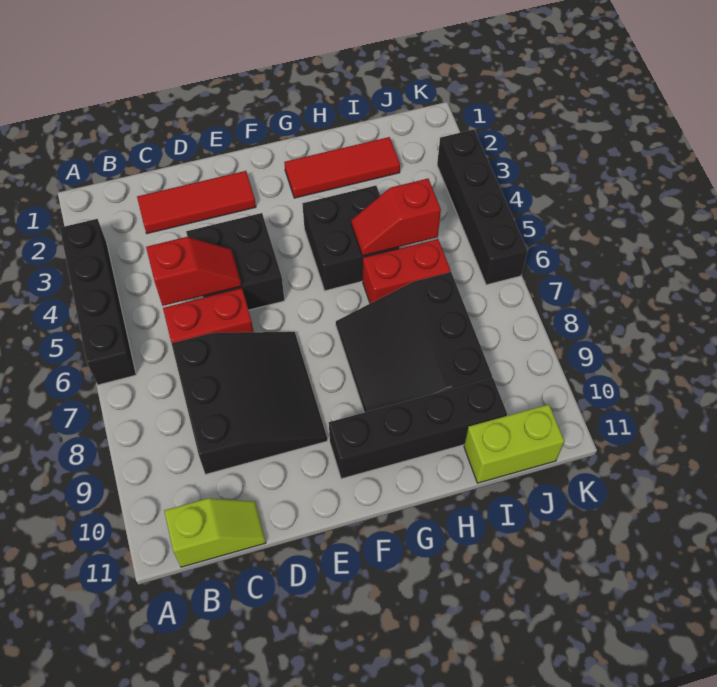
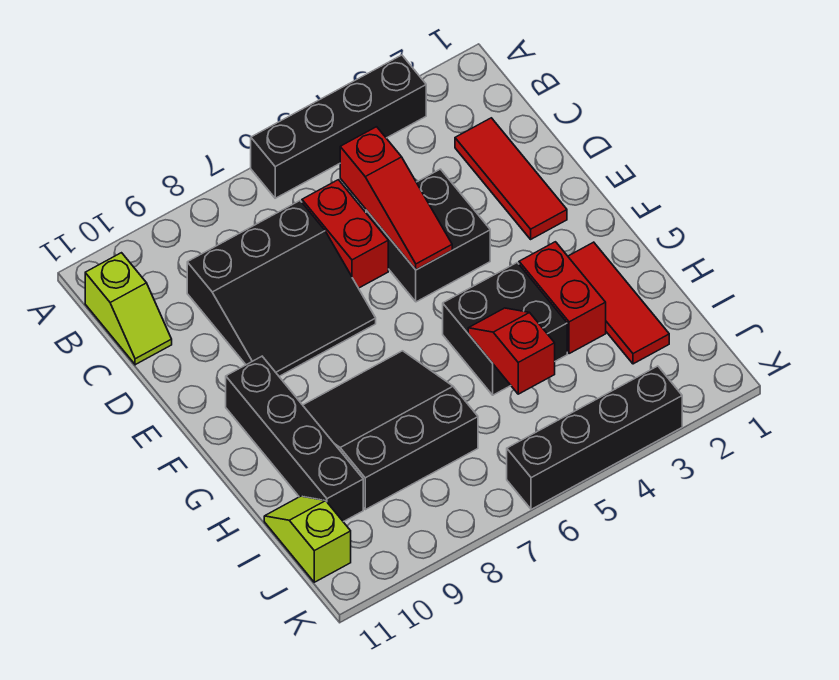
red 1x2 slope [146,237,242,306] -> red 1x3 slope [340,127,452,270]
red 1x2 brick [363,239,451,303] -> red 1x2 brick moved to [519,242,606,354]
lime 1x2 brick [464,404,564,483] -> lime 1x2 slope [264,496,351,582]

